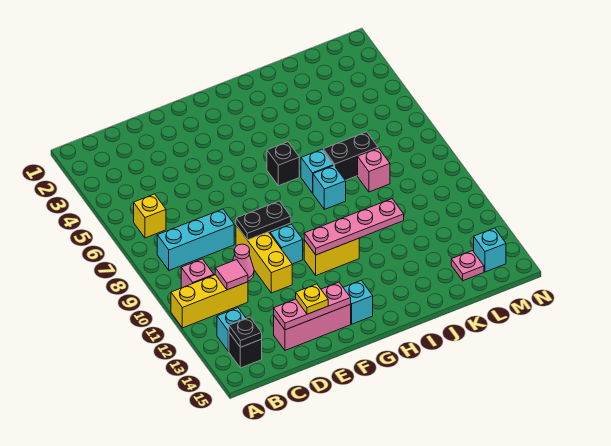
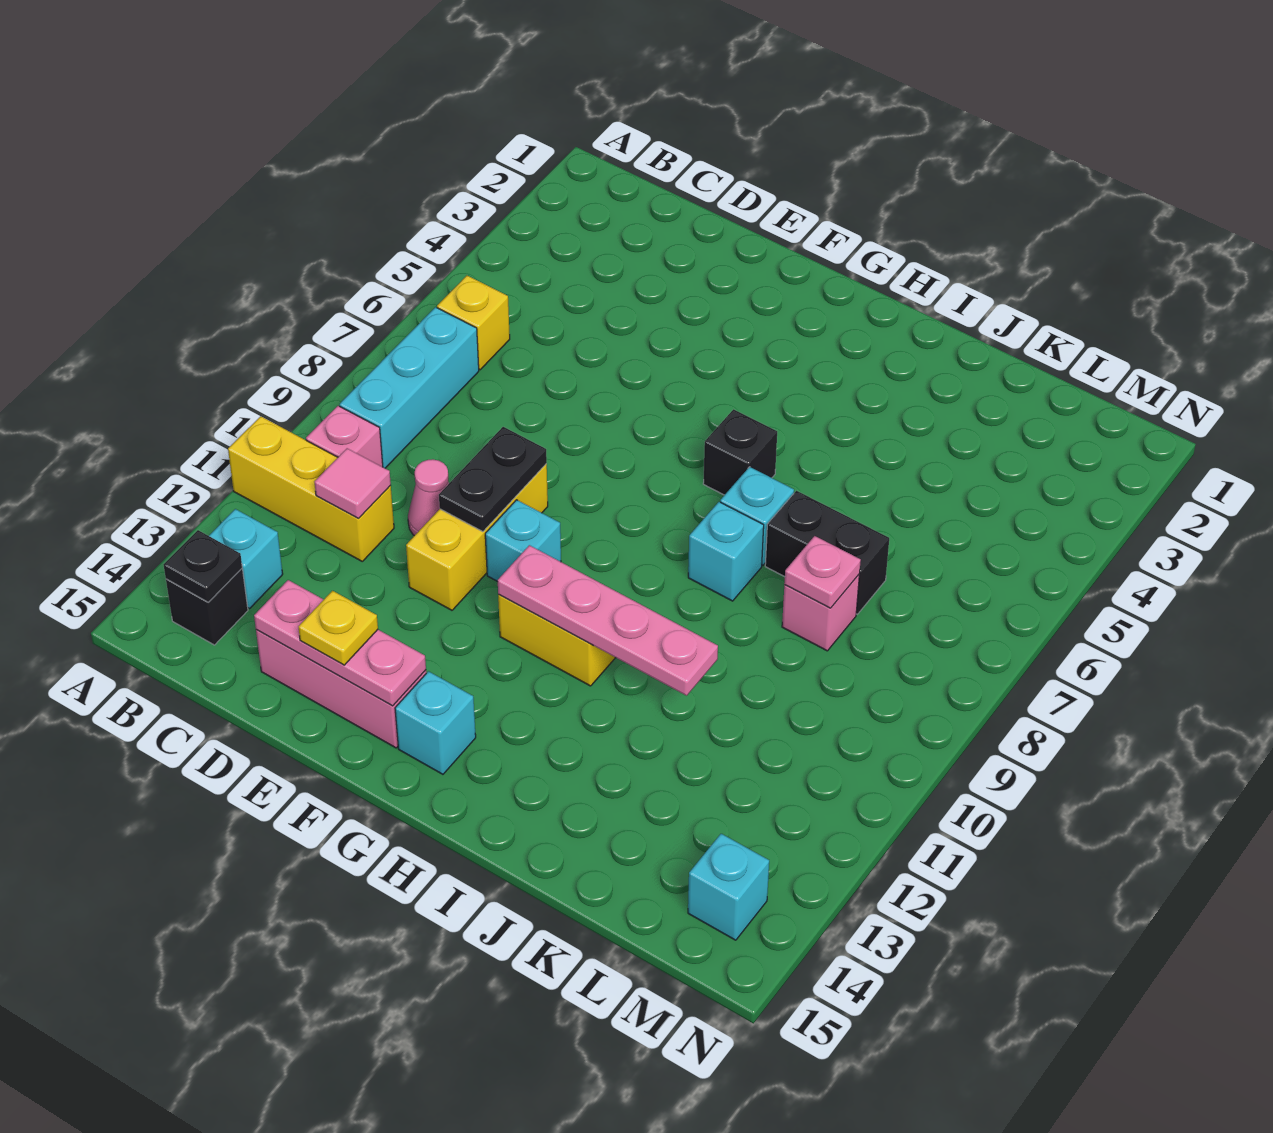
cyan 1x3 brick [157,209,234,270] -> cyan 1x3 brick turned to [340,307,479,468]
black 1x2 plate [236,201,291,240] -> black 1x2 plate turned to [439,427,547,532]
pink 1x1 plate [451,251,484,281] -> pink 1x1 plate moved to [784,536,861,608]

